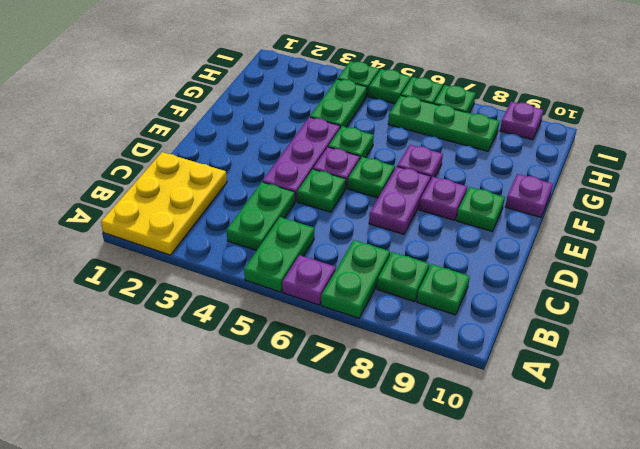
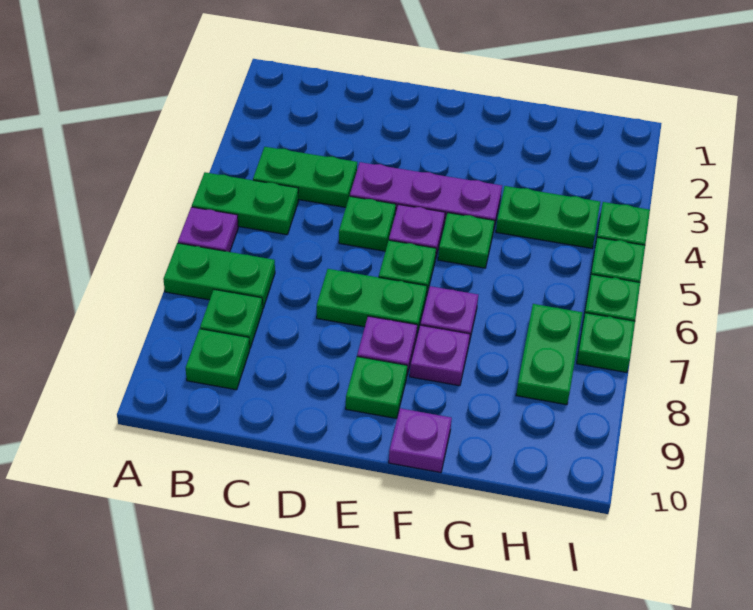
yellow 2x3 plate [101,152,227,255] -> none
purple 1x2 plate [369,167,431,234] -> green 1x2 plate [317,269,427,334]
green 1x3 plate [388,96,499,151] -> green 1x2 plate [516,304,582,405]
purple 1x1 plate [500,102,543,140] -> purple 1x1 plate moved to [410,325,470,386]

